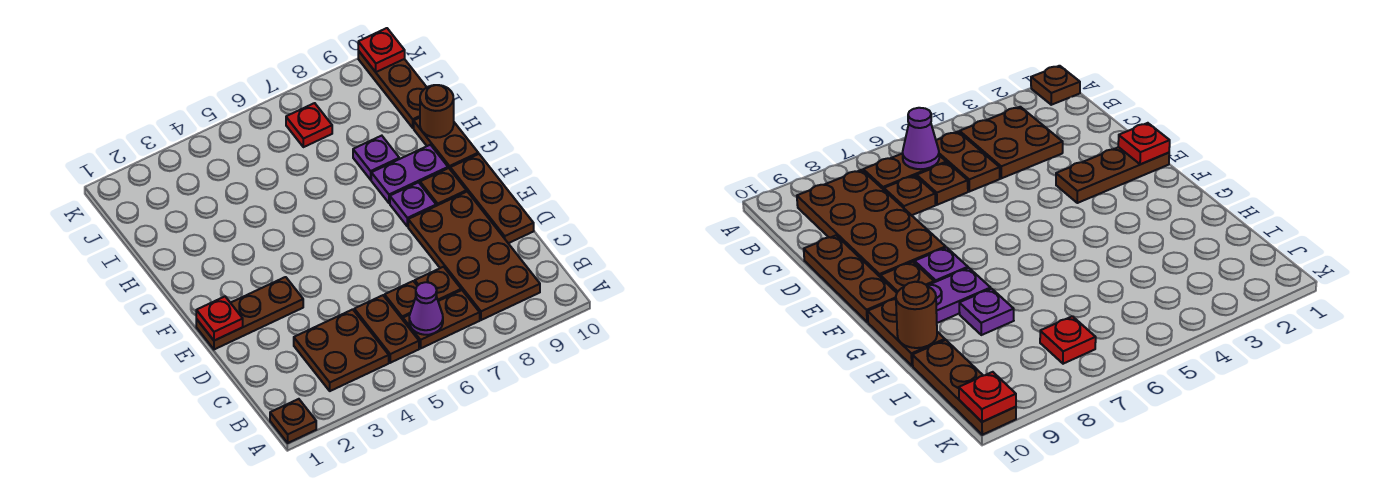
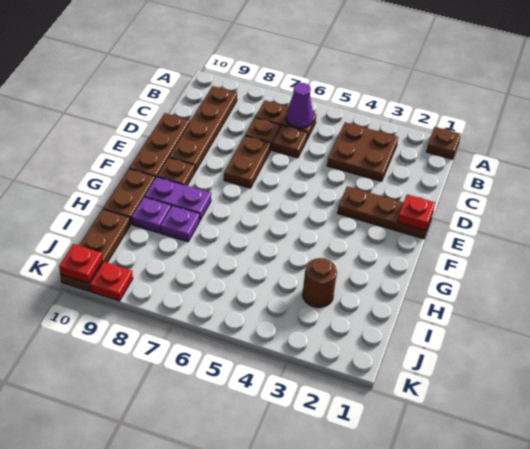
brown 1x2 plate [354,295,419,363] -> brown 1x2 plate moved to [224,136,271,188]
brown 2x4 plate [408,192,540,320] -> brown 1x4 plate [169,86,237,171]
purple 1x1 plate [390,182,436,227] -> purple 1x1 plate moved to [132,197,171,233]
brown 1x1 round brick [420,85,454,138] -> brown 1x1 round brick moved to [303,258,337,307]
red 1x1 plate [286,103,332,147] -> red 1x1 plate moved to [90,262,133,301]

